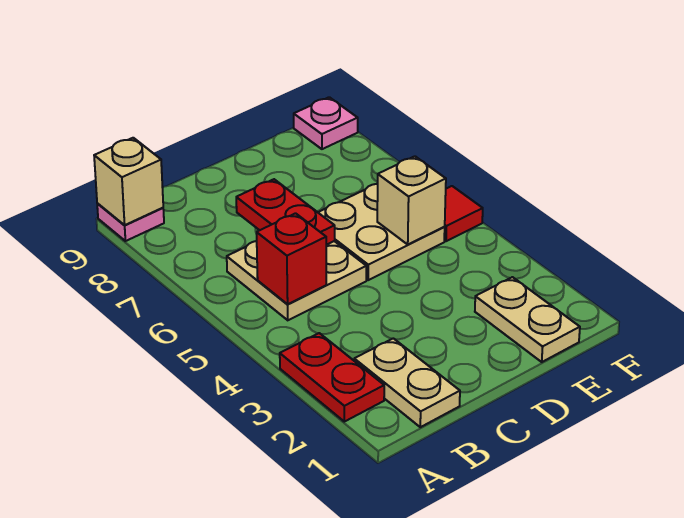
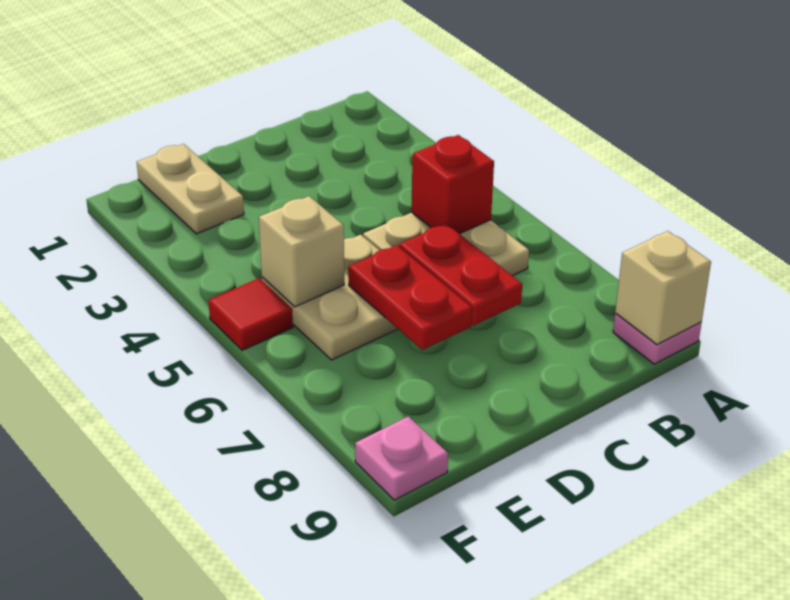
red 1x2 plate [280,333,384,422] -> red 1x2 plate moved to [348,245,472,350]
tan 1x2 plate [354,338,460,427] -> none

